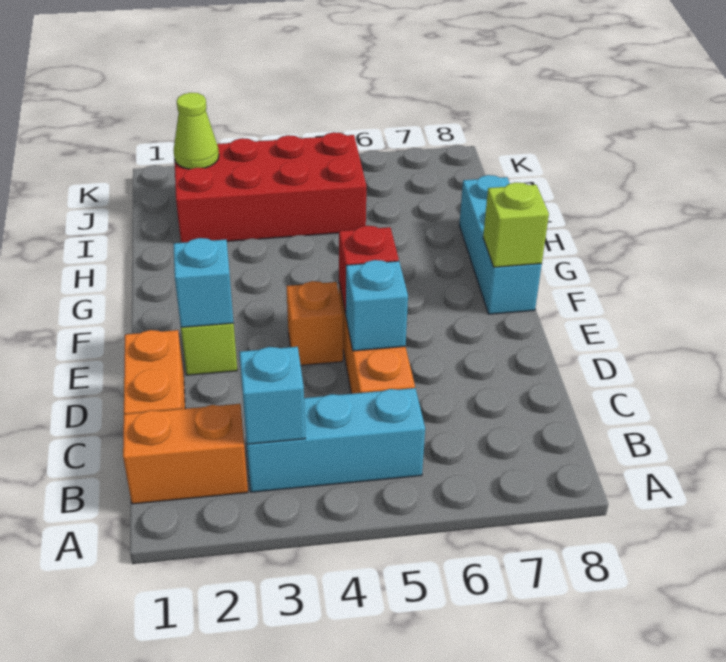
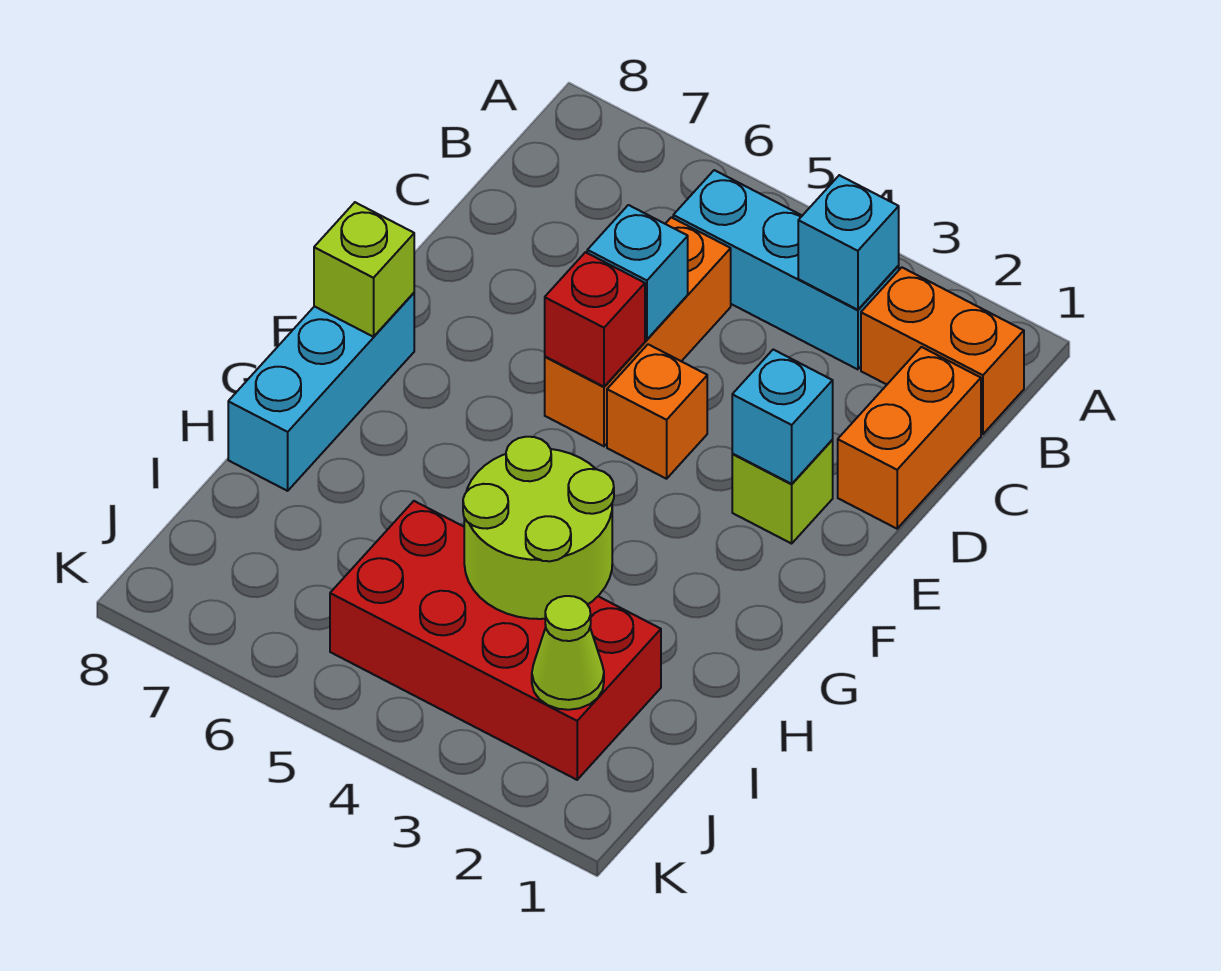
none -> lime 2x2 round brick [463,437,614,619]

